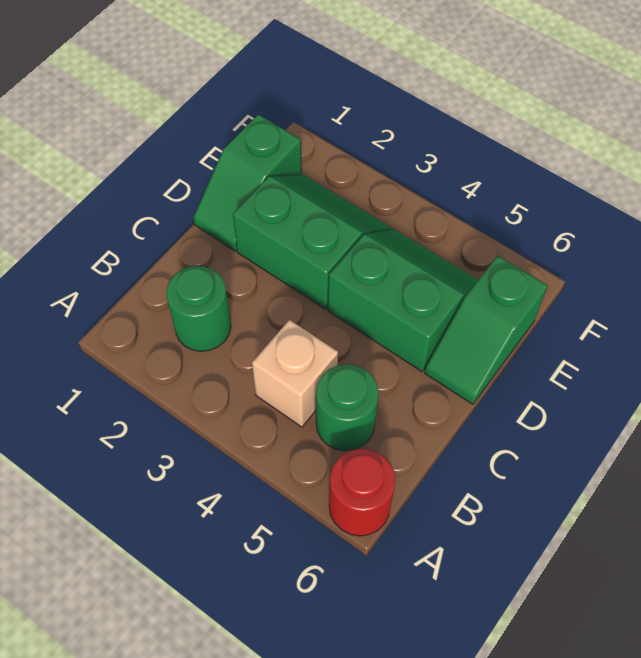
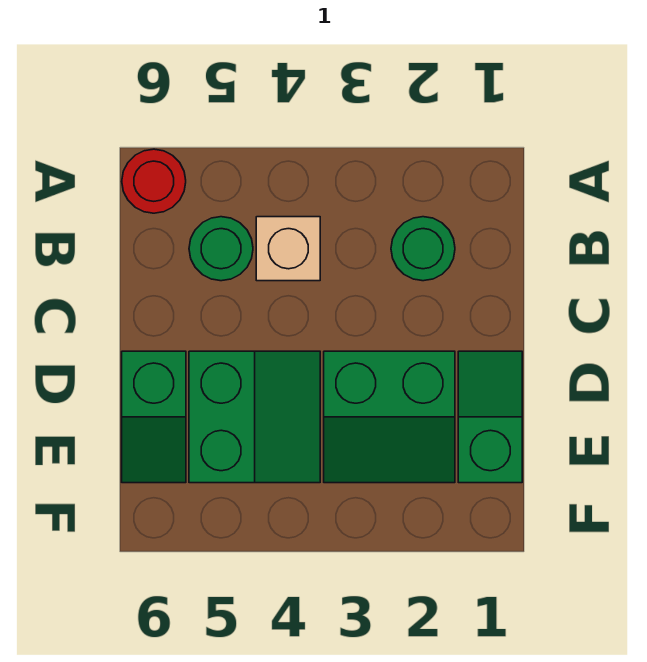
green 2x2 slope [328,229,478,371] -> green 2x2 slope turned to [189,351,320,483]
green 1x2 slope [425,256,548,404] -> green 1x2 slope turned to [122,351,186,483]

